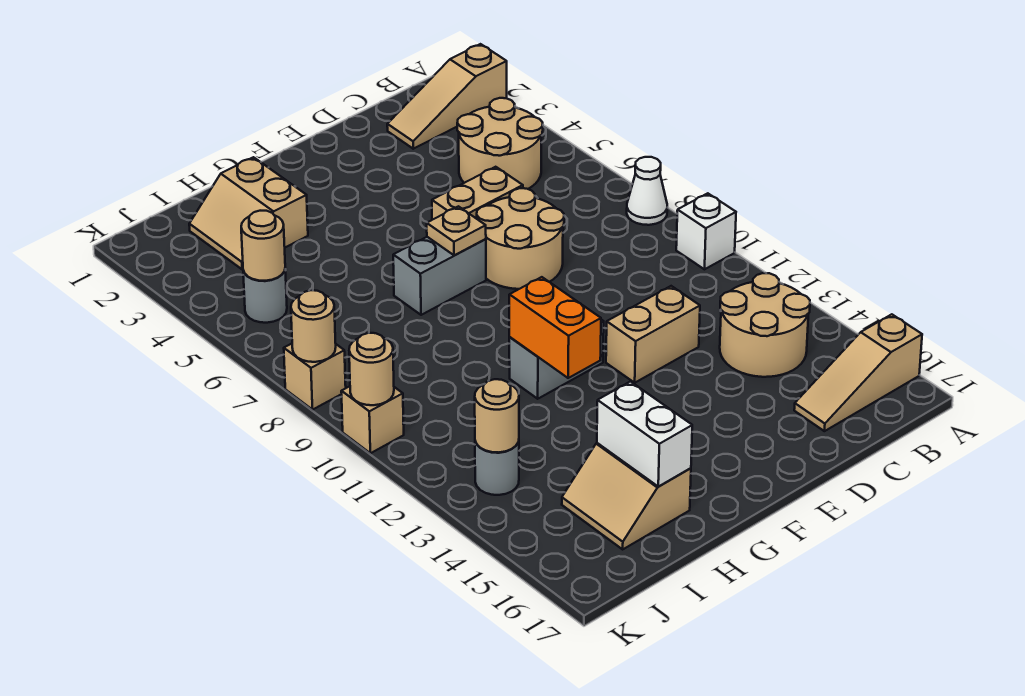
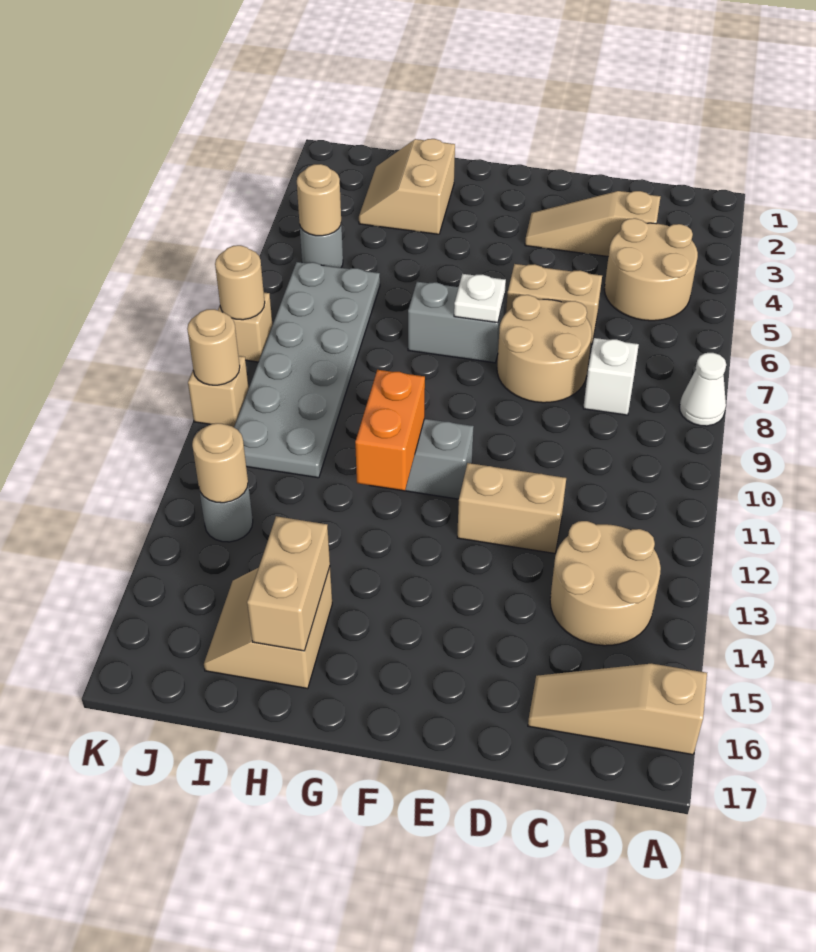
tan 1x3 slope [387,44,507,149] -> tan 1x3 slope moved to [525,191,661,256]
white 1x1 brick [676,193,736,269] -> white 1x1 brick moved to [583,338,639,415]
tan 1x1 plate [427,206,486,256] -> white 1x1 plate [454,274,506,323]
white 1x2 brick [597,382,692,487] -> tan 1x2 brick [247,516,330,651]
none -> grey 2x6 plate [234,262,380,478]

